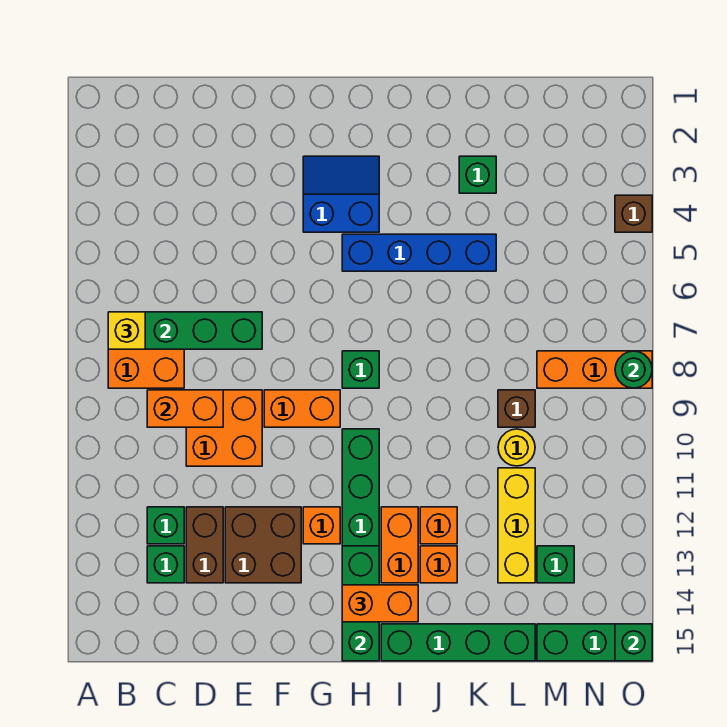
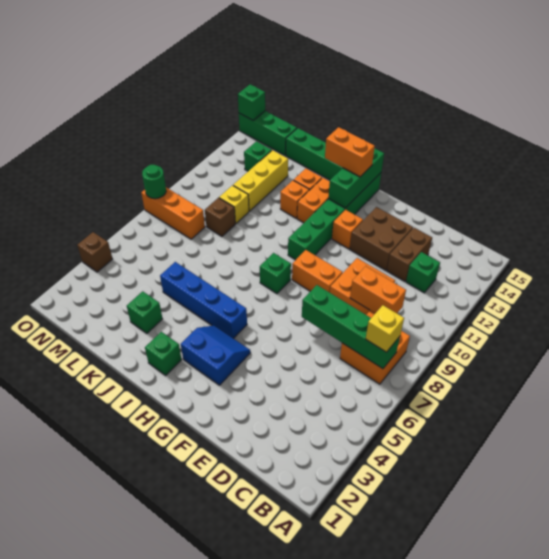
green 1x1 brick [147,546,184,583] -> green 1x1 brick moved to [145,332,182,375]
blue 2x2 slope [303,156,379,232] -> blue 2x2 slope turned to [181,326,251,385]
yellow 1x1 round brick [498,429,535,466] -> yellow 1x1 brick [219,185,249,224]

